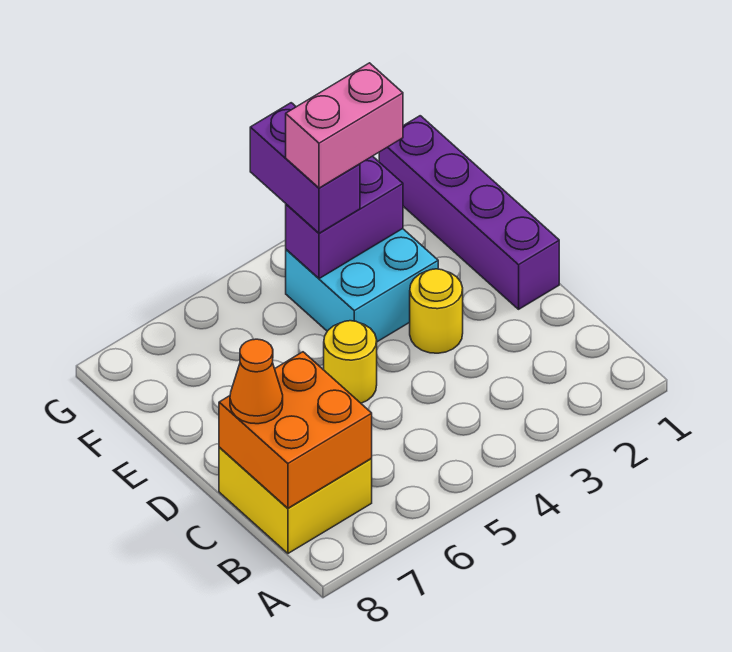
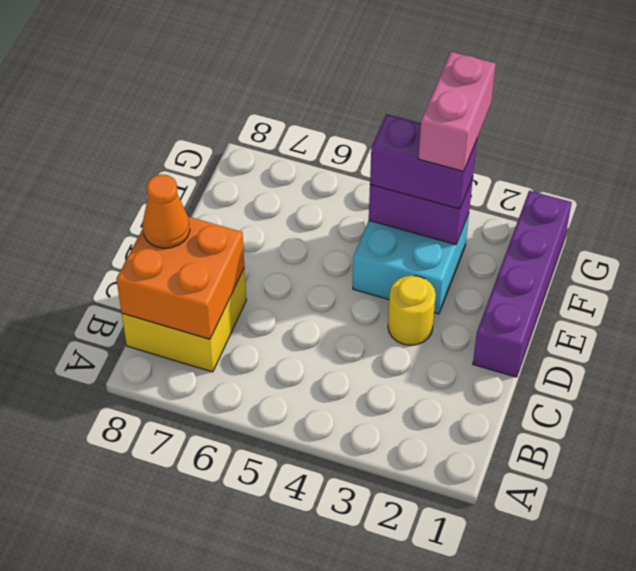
yellow 1x1 round brick [324,321,377,403] -> none
pink 1x2 brick [286,63,403,188] -> pink 1x2 brick turned to [419,52,496,171]
purple 1x2 brick [250,103,360,233] -> purple 1x2 brick turned to [370,114,477,209]

